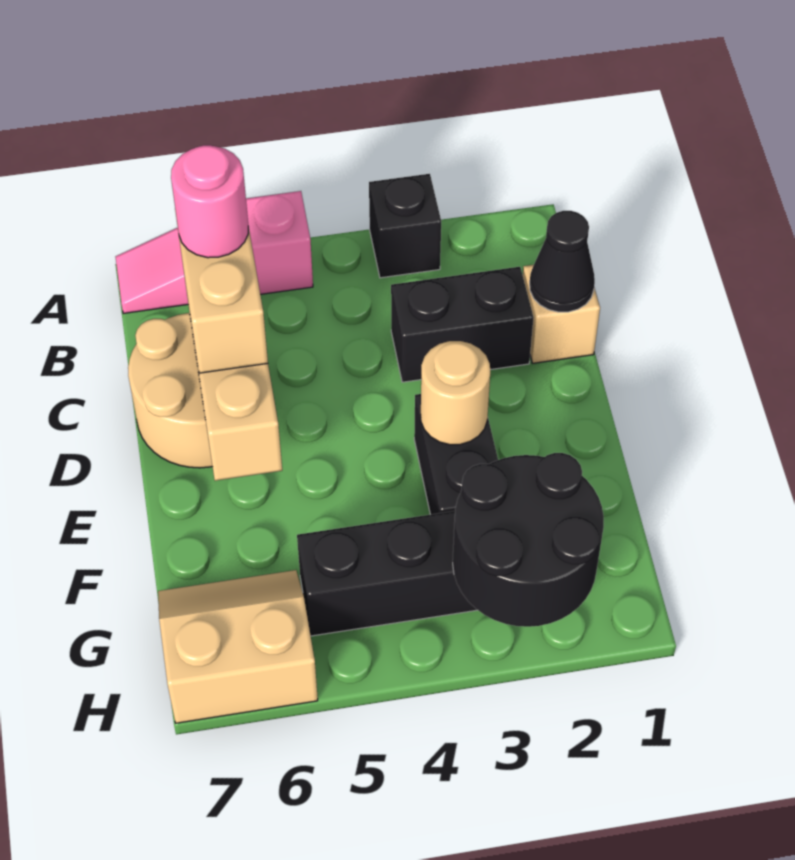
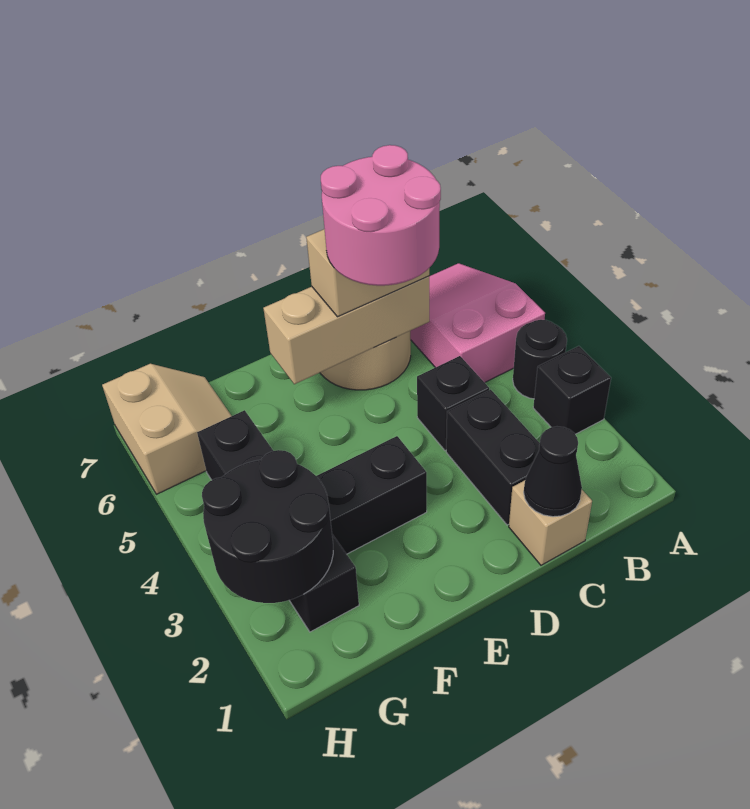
none -> black 1x1 round brick [513,320,567,399]
pink 1x3 slope [116,191,313,314] -> pink 2x3 slope [410,263,545,383]
none -> black 1x1 brick [417,356,489,450]
pink 1x1 round brick [171,145,248,258] -> pink 2x2 round brick [321,145,441,286]
tan 1x1 round brick [421,341,490,445] -> none

